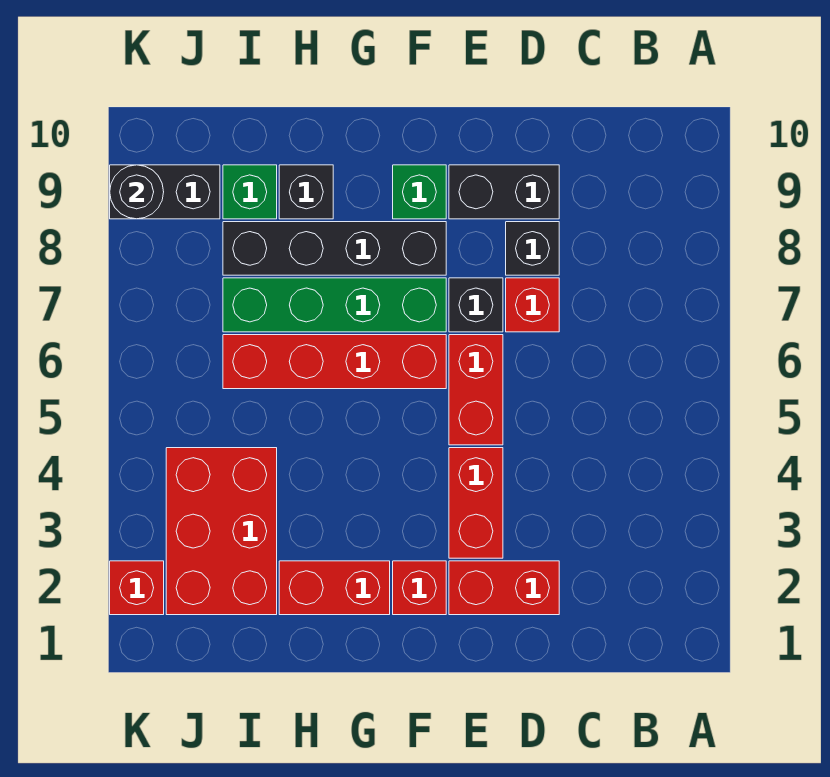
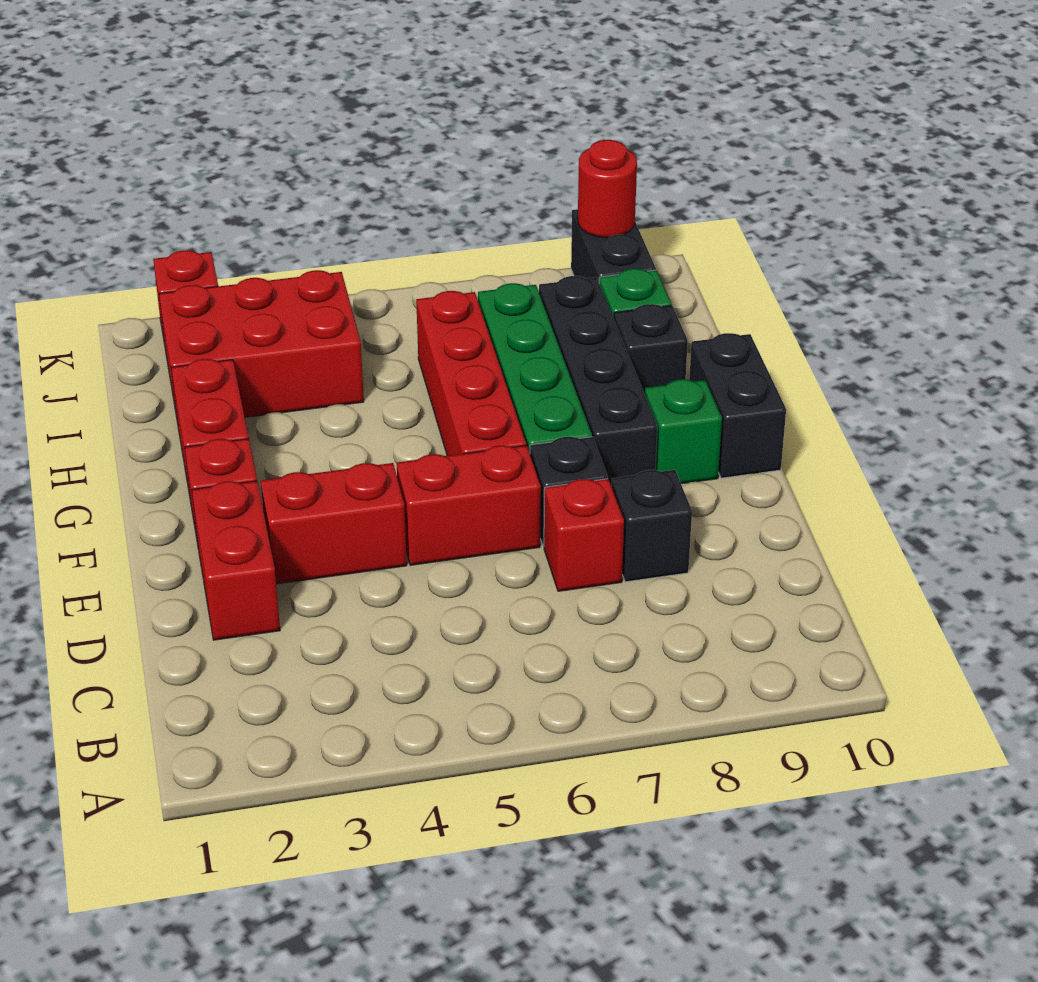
black 1x2 brick [449,165,559,219] -> black 1x2 brick moved to [689,333,786,478]
black 1x1 round brick [110,165,164,219] -> red 1x1 round brick [578,140,637,238]

